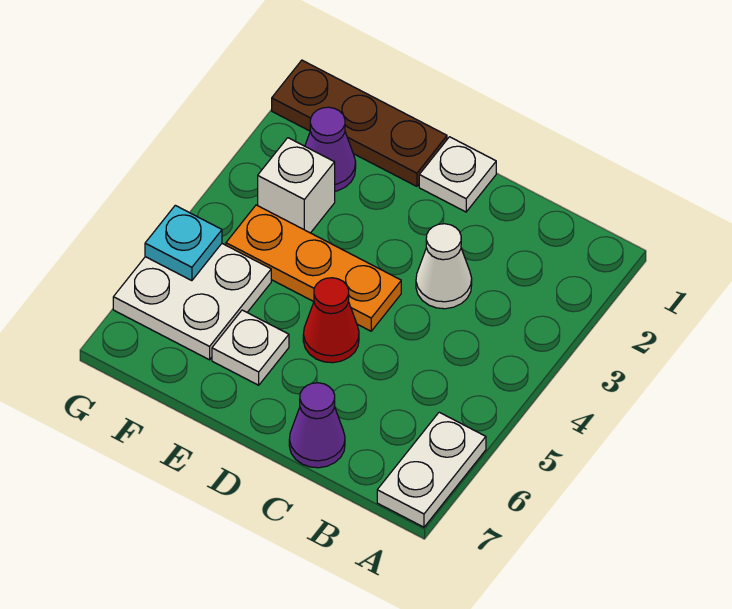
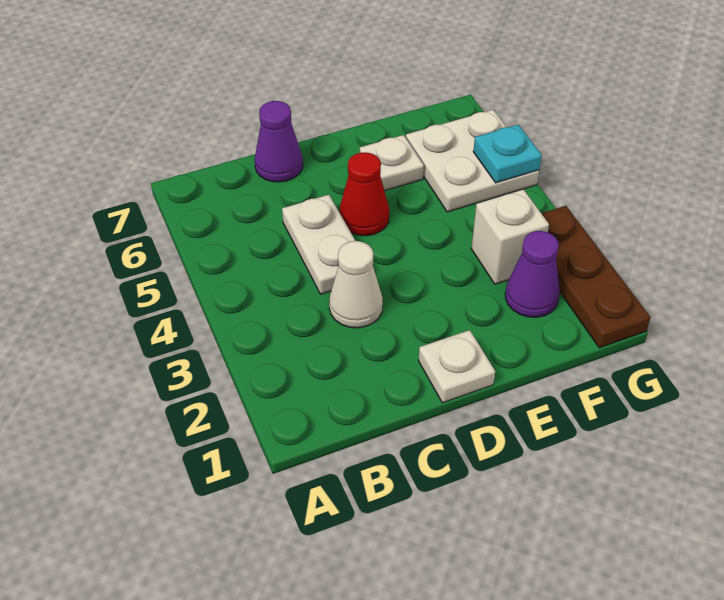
white 1x2 plate [377,412,486,527] -> white 1x2 plate moved to [282,195,355,294]
orange 1x3 plate [226,205,401,331] -> none
brown 1x3 plate [272,60,447,186] -> brown 1x3 plate turned to [541,206,651,348]

